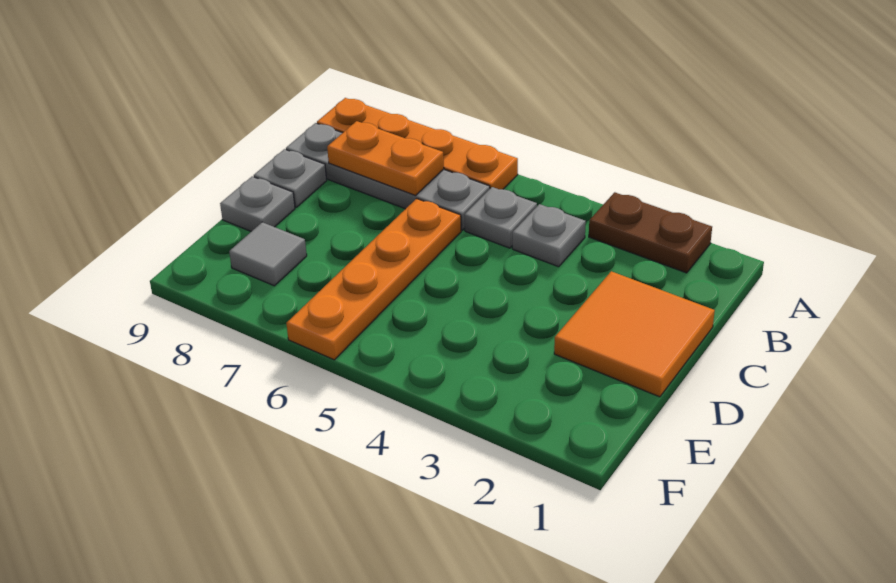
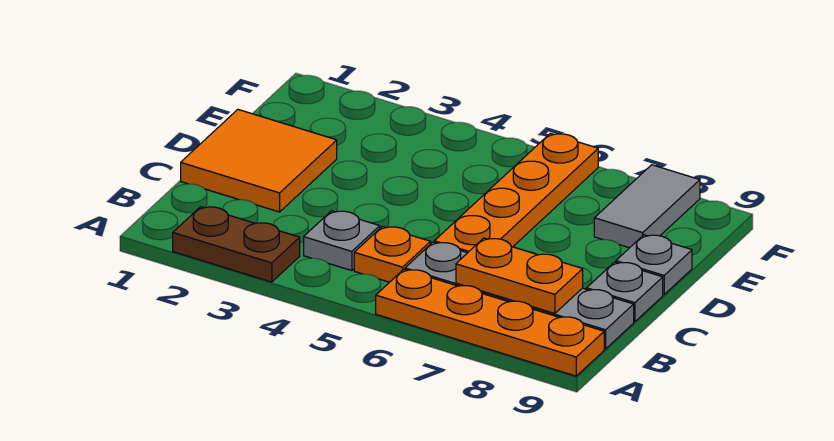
grey 1x1 plate [465,187,537,248] -> orange 1x1 plate [354,226,431,282]
grey 1x1 tile [229,222,307,286] -> grey 1x2 tile [594,165,700,248]

